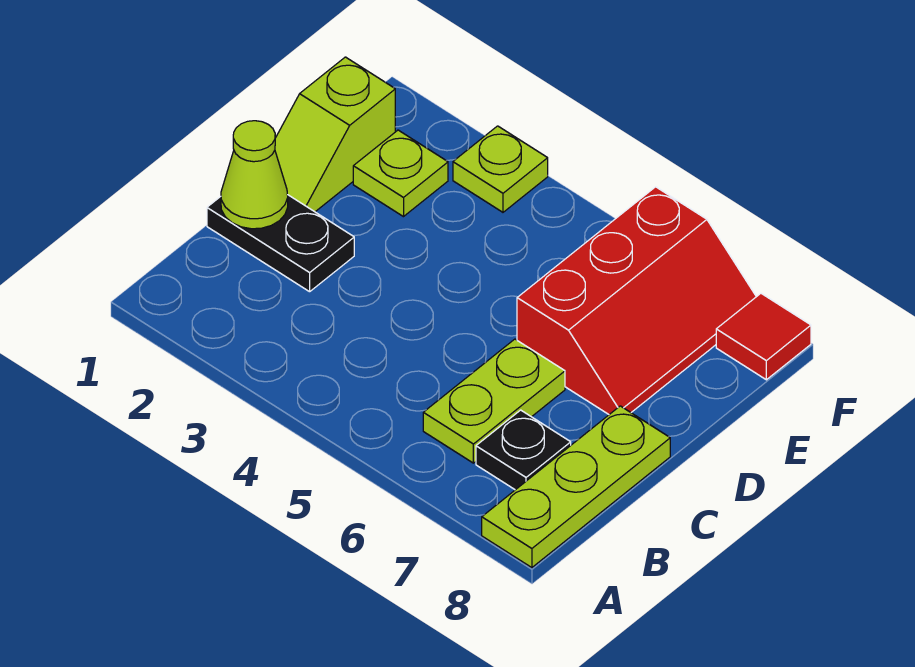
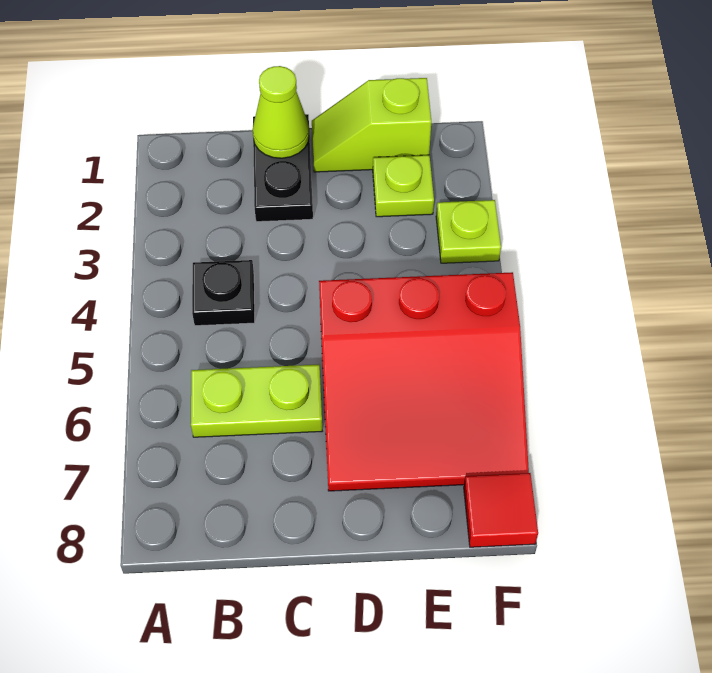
lime 1x3 plate [482,406,670,568] -> none
black 1x1 plate [476,410,571,490] -> black 1x1 plate moved to [192,260,255,326]
red 2x3 slope [517,187,756,414] -> red 3x3 slope [319,272,529,491]

